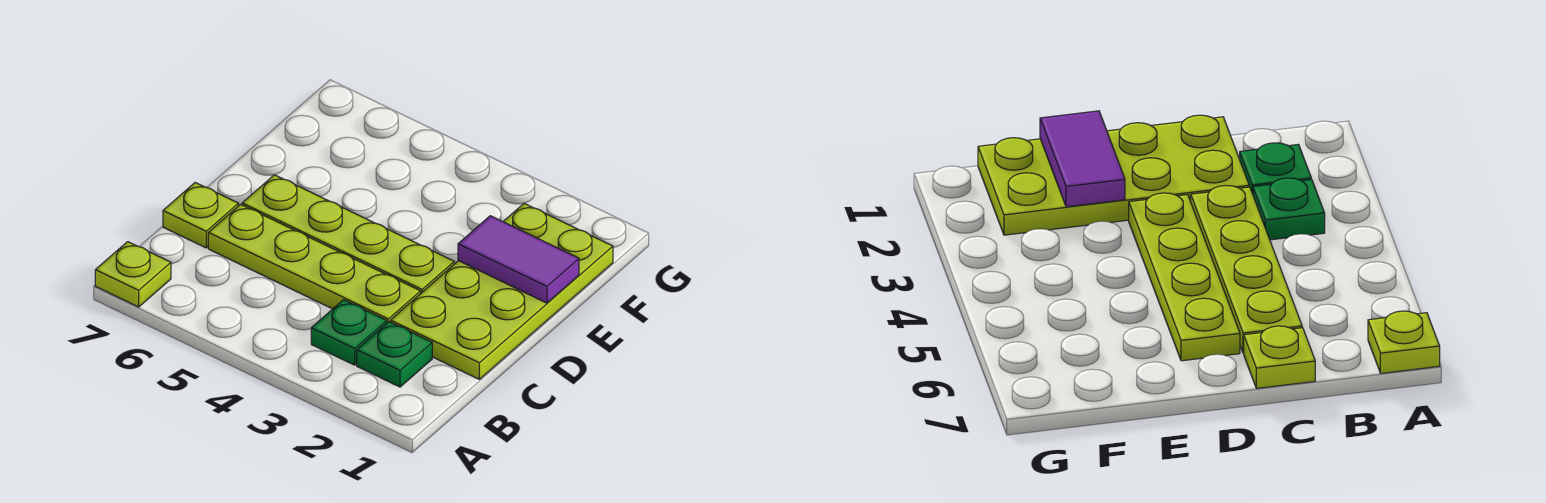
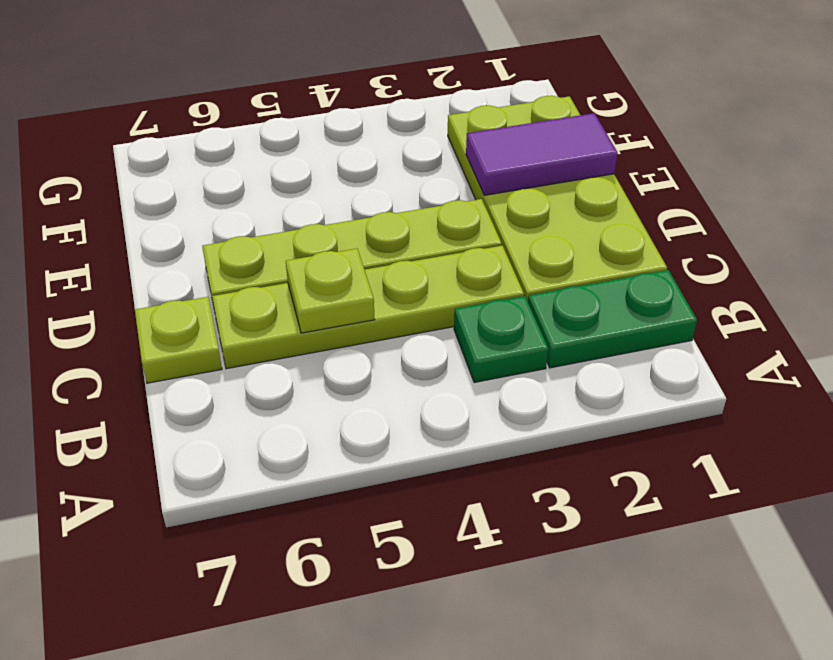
lime 1x1 plate [95,242,171,307] -> lime 1x1 plate moved to [286,249,375,333]
green 1x1 plate [357,322,432,387] -> green 1x2 plate [528,270,697,368]

